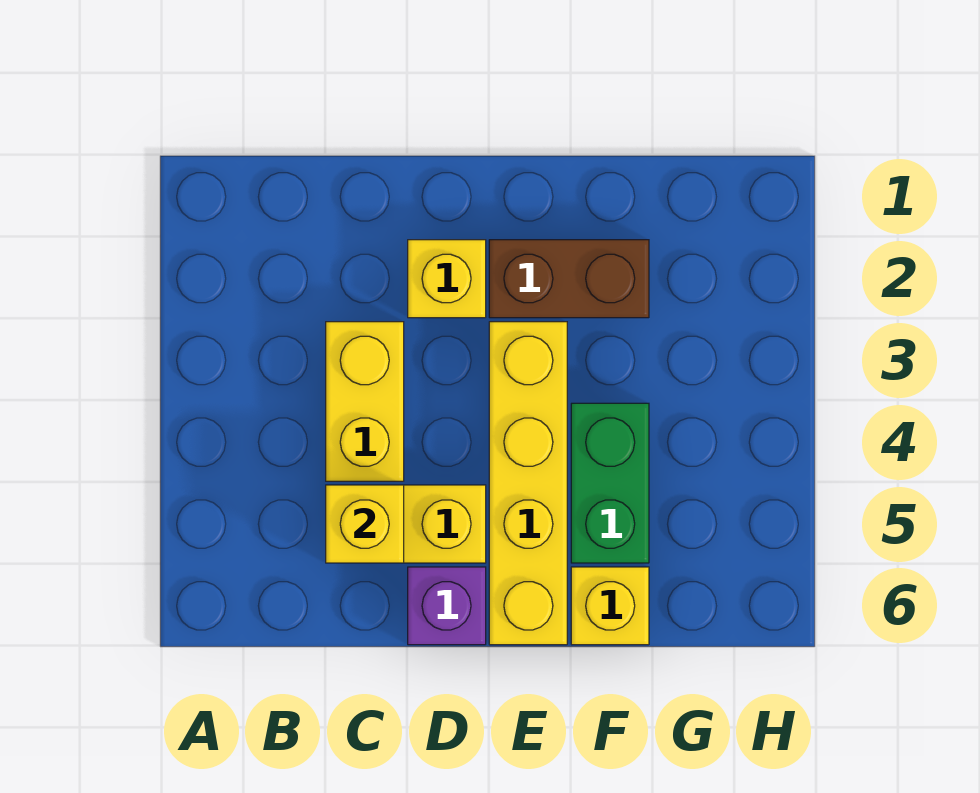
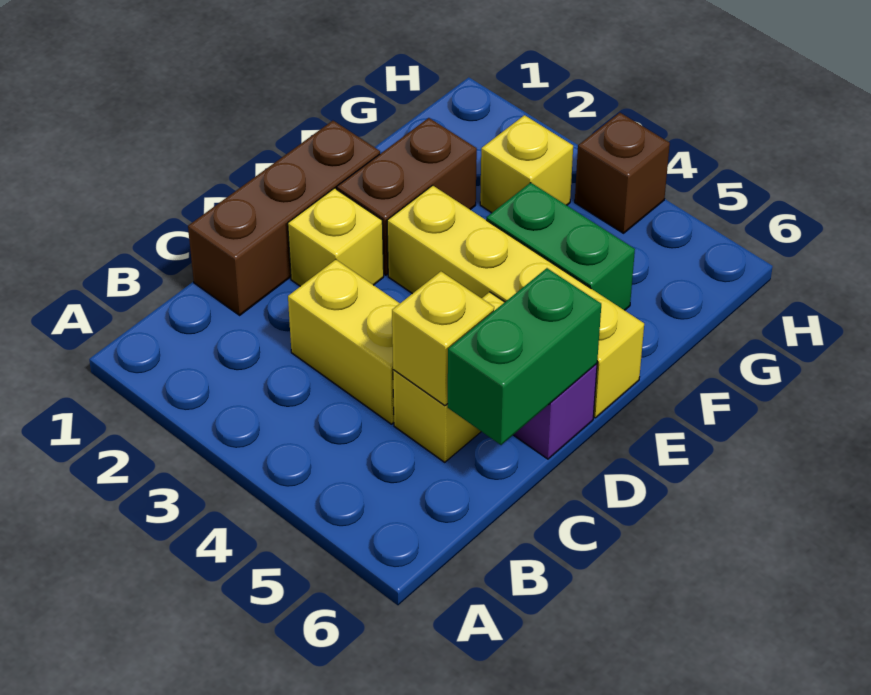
none -> brown 1x3 brick [188,121,380,315]
none -> green 1x2 brick [448,268,601,445]
yellow 1x1 brick [571,567,649,645] -> yellow 1x1 brick moved to [480,115,573,213]
none -> brown 1x1 brick [575,113,670,233]

